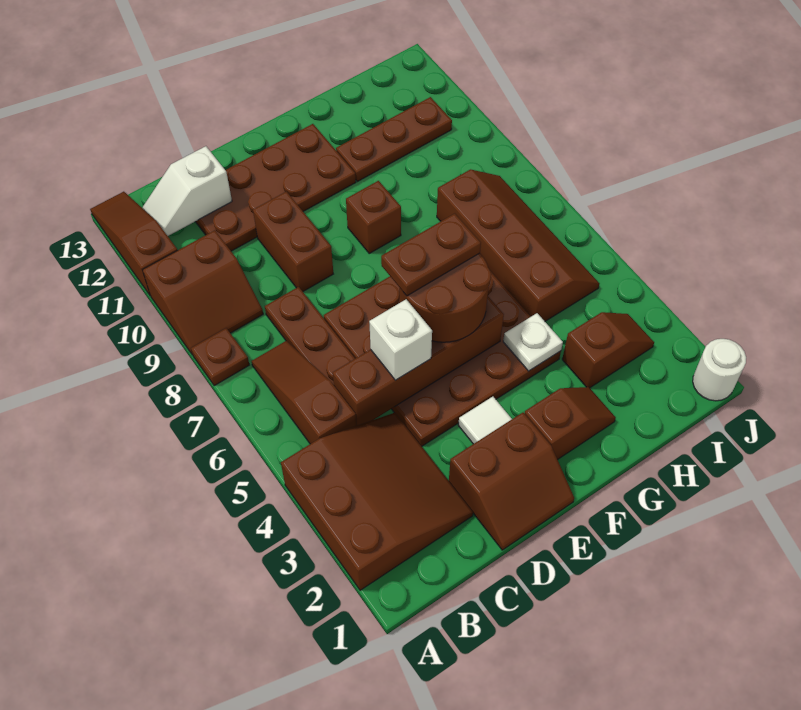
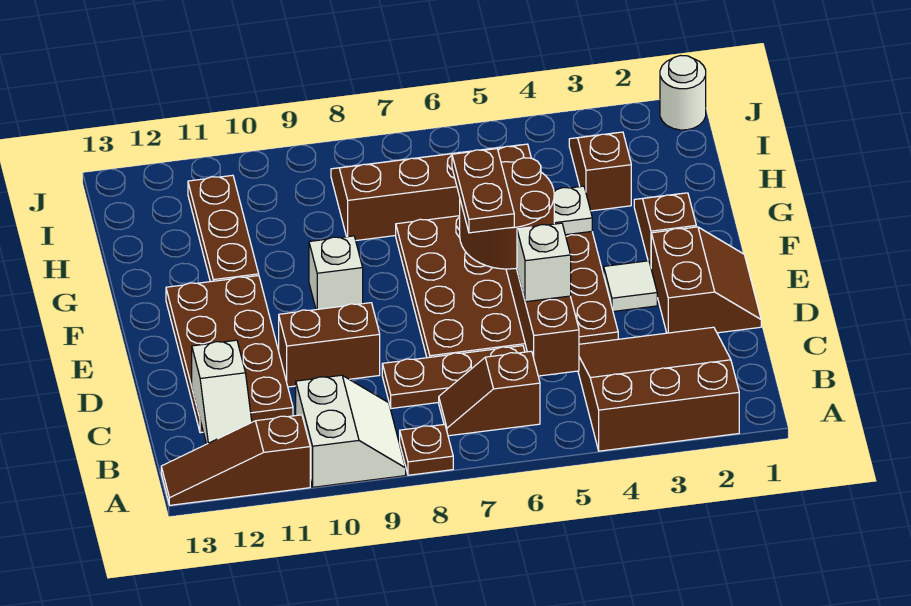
brown 2x2 slope [143,230,263,355] -> white 2x2 slope [296,375,406,487]
brown 1x3 slope [252,341,357,444] -> brown 1x2 slope [439,351,540,436]
brown 1x1 brick [346,181,401,253] -> white 1x1 brick [309,236,363,310]

